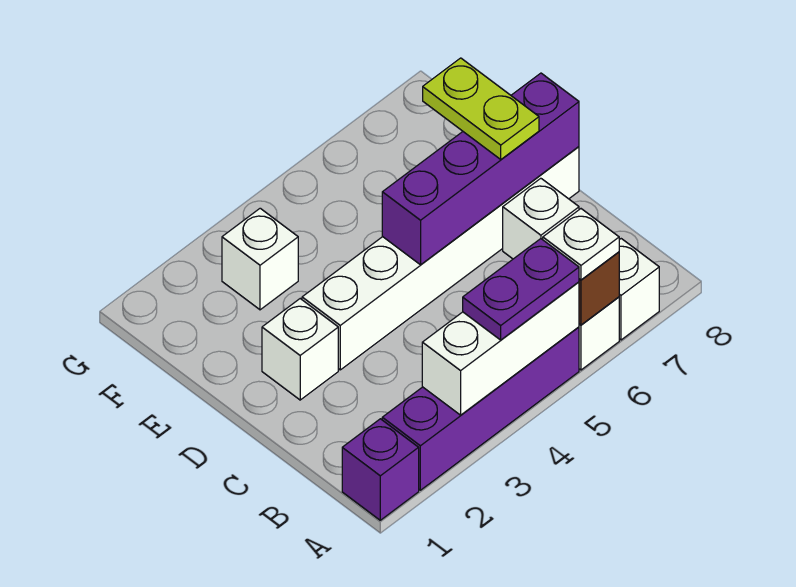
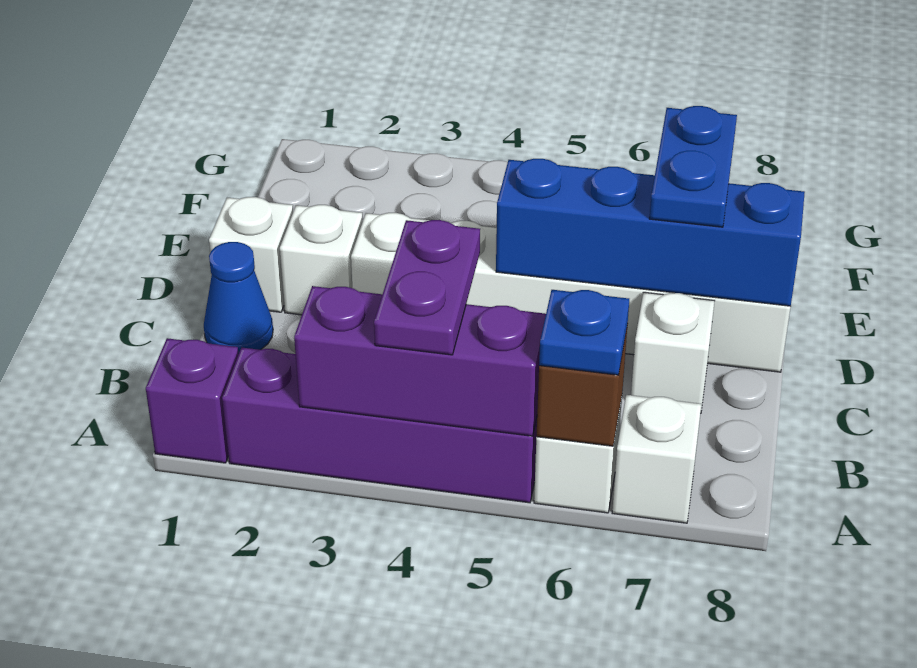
white 1x3 brick [422,282,579,415] -> purple 1x3 brick [294,286,546,436]
purple 1x2 plate [463,239,579,340] -> purple 1x2 plate turned to [374,220,480,355]
white 1x1 plate [543,209,619,280] -> blue 1x1 plate [539,290,629,375]
none -> blue 1x1 cone [204,242,273,354]
purple 1x4 brick [382,73,579,265] -> blue 1x4 brick [496,159,805,306]
lime 1x2 plate [423,58,539,159] -> blue 1x2 plate [649,106,737,227]
white 1x1 brick [222,208,298,310] -> white 1x1 brick moved to [209,197,293,312]

